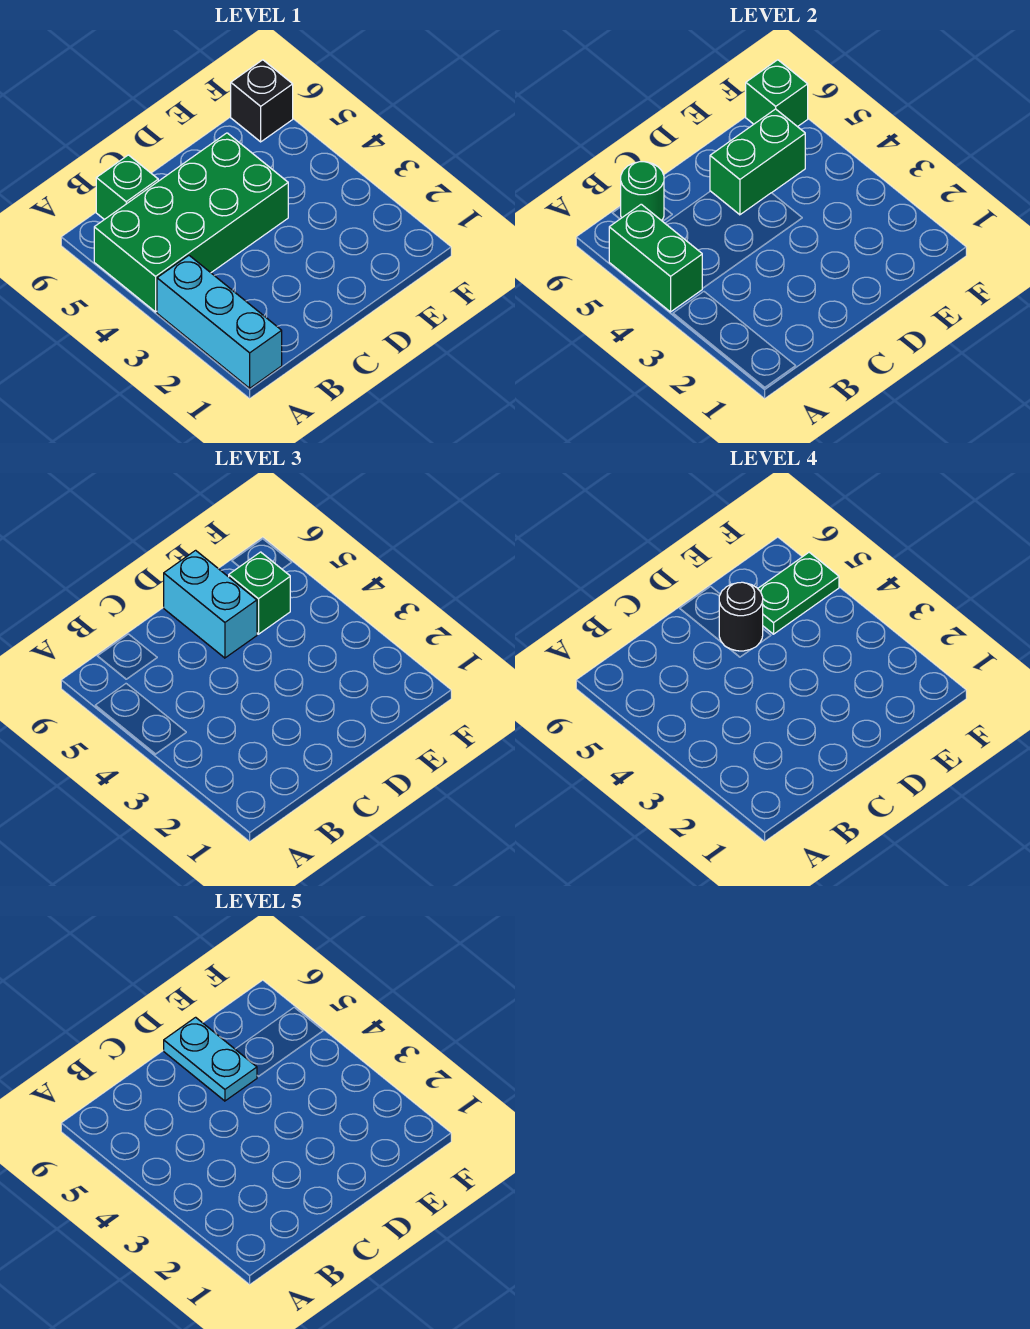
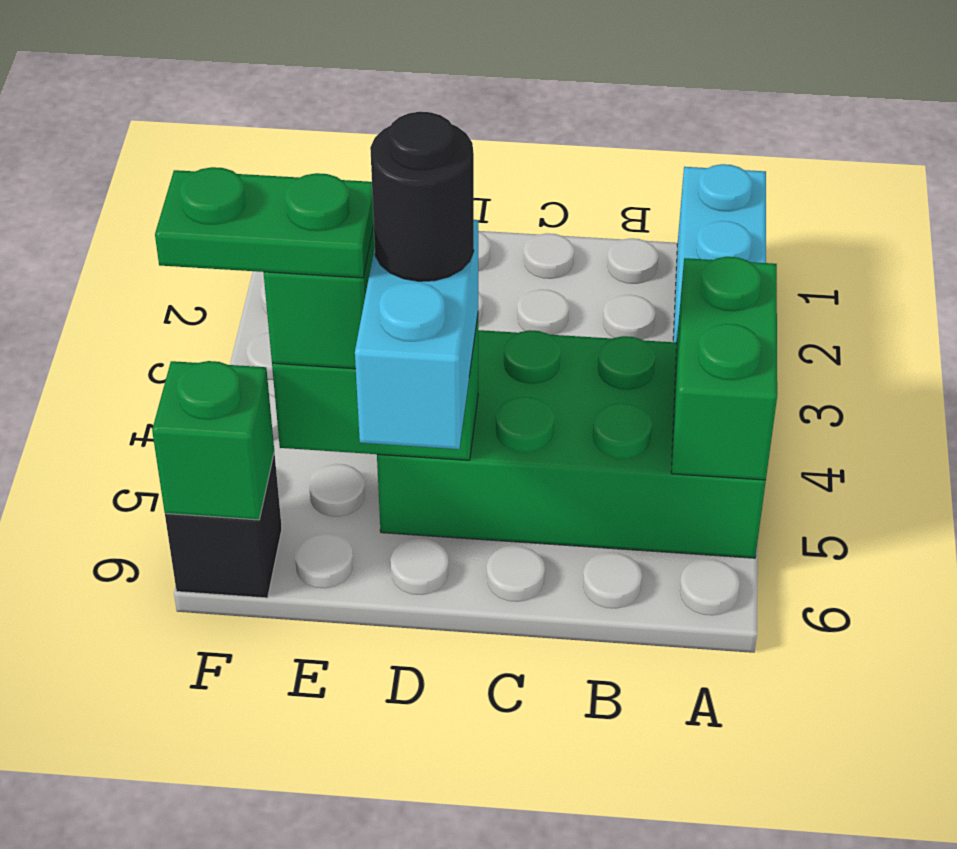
green 1x1 brick [96,155,158,220] -> none
green 1x1 round brick [621,162,664,221] -> none
cyan 1x2 plate [164,1017,257,1101] -> none

